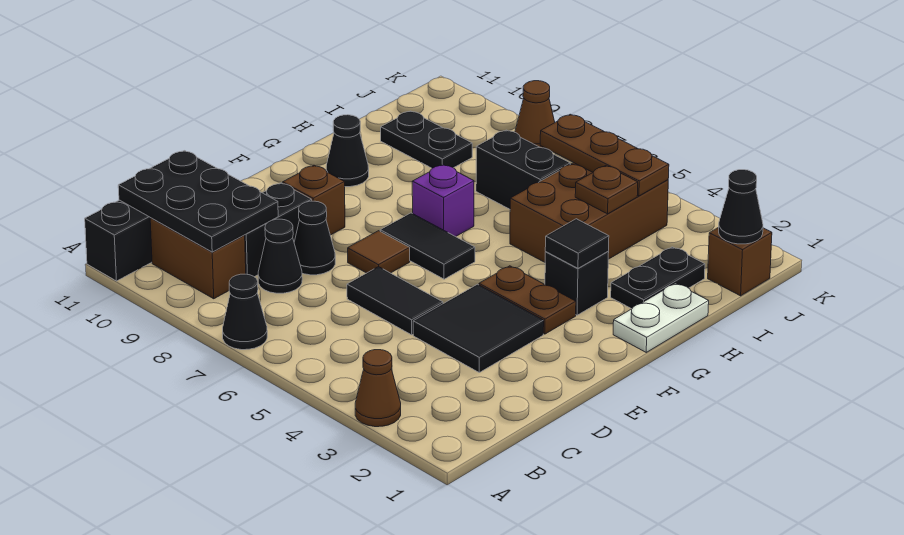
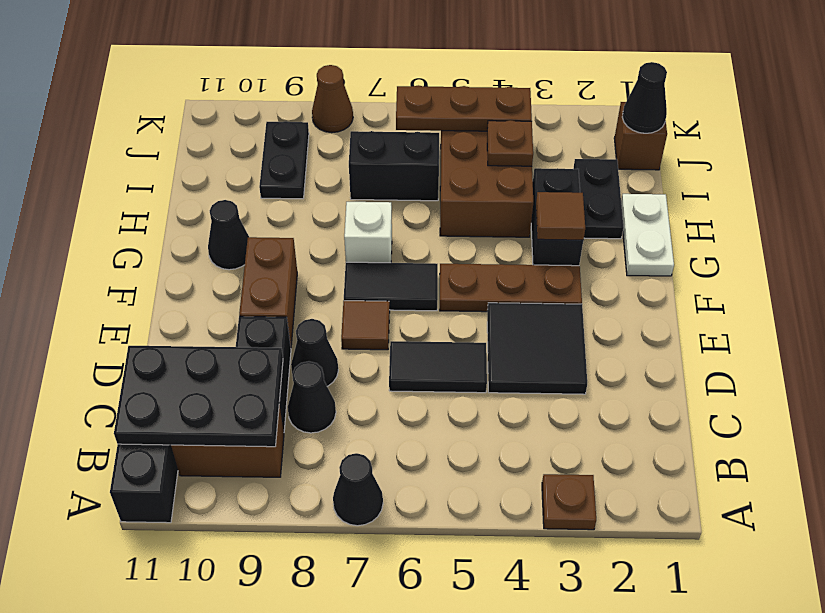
brown 1x1 cone [355,350,401,427] -> brown 1x1 plate [542,474,596,530]
brown 1x1 brick [283,165,345,235] -> brown 1x2 brick [239,237,297,346]
brown 1x2 plate [479,266,576,334] -> brown 1x3 plate [440,264,582,312]
black 1x1 brick [545,252,609,315] -> black 1x2 brick [531,168,583,266]
black 1x1 tile [545,219,609,268] -> brown 1x1 tile [536,192,585,240]
purple 1x1 brick [412,165,474,237] -> white 1x1 brick [344,202,392,263]
black 1x2 plate [381,111,472,168] -> black 1x2 plate turned to [259,121,309,199]

